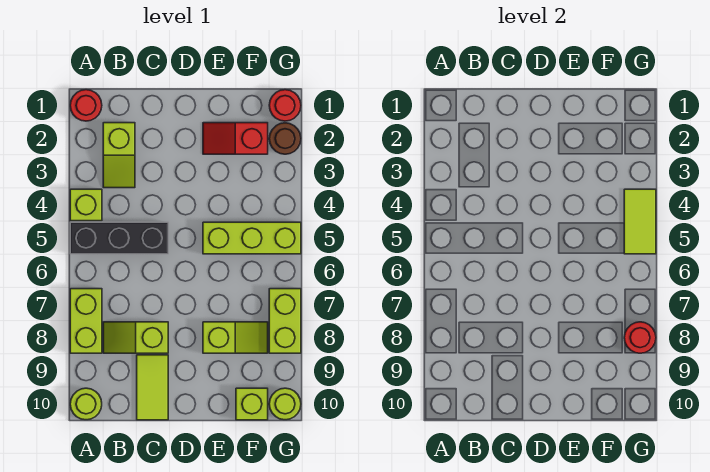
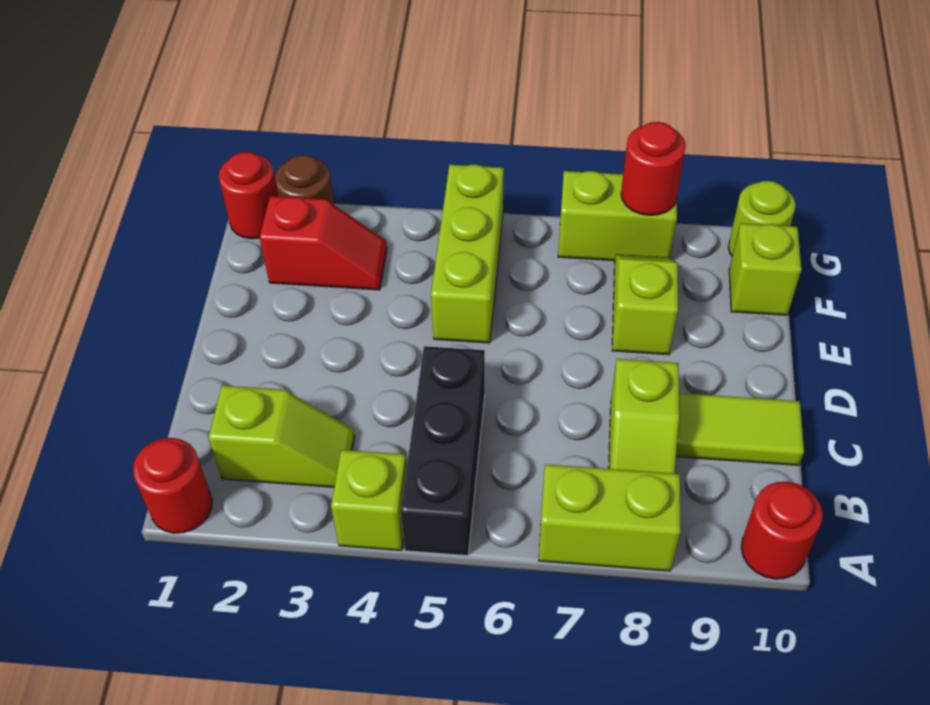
lime 1x1 round brick [70,388,102,420] -> red 1x1 round brick [741,482,823,579]
red 1x2 slope [203,123,268,154] -> red 1x2 slope turned to [260,196,387,290]
lime 1x2 tile [624,189,656,254] -> none

